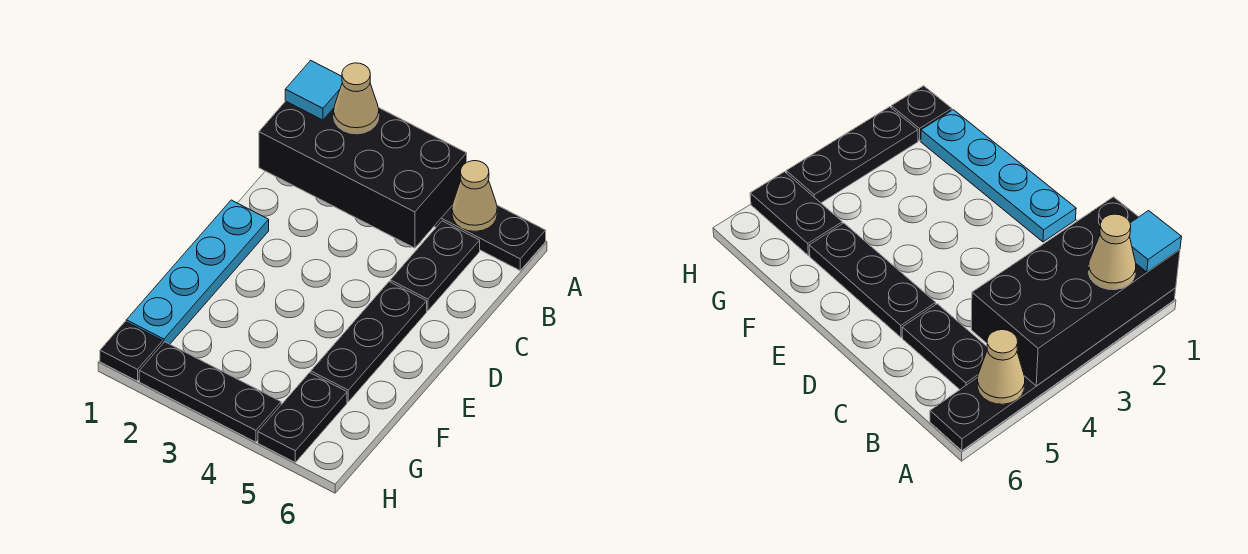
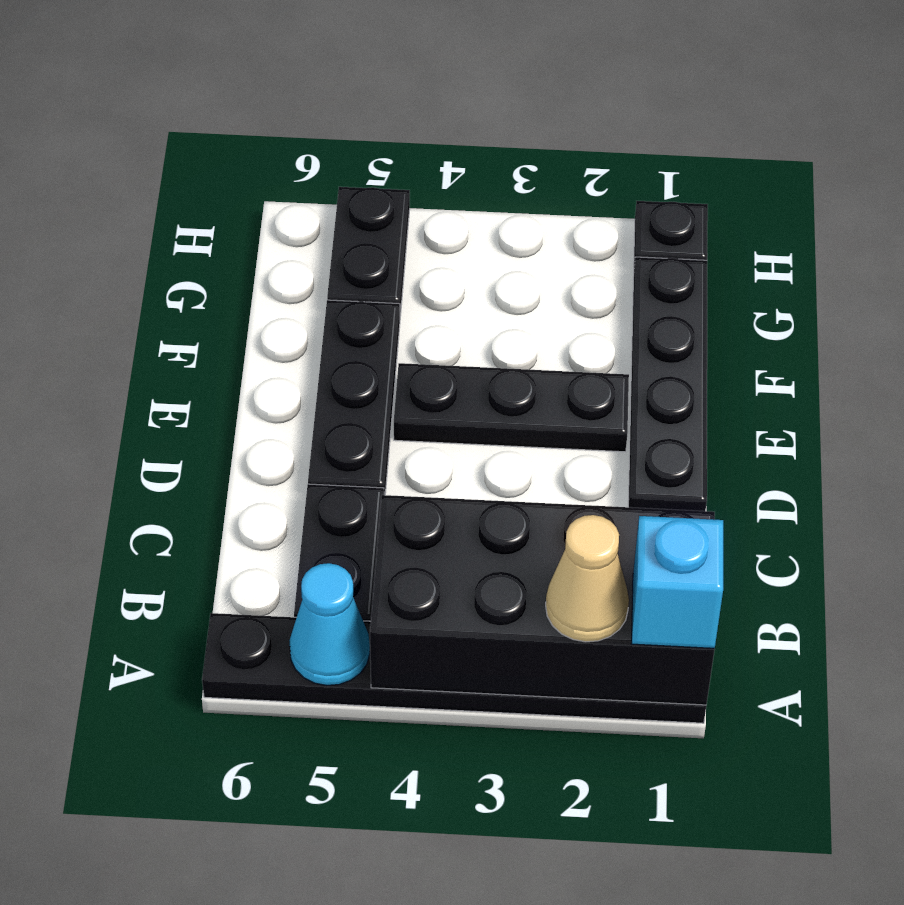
cyan 1x1 tile [285,60,342,120] -> cyan 1x1 brick [632,516,723,648]
tan 1x1 cone [452,161,497,231] -> cyan 1x1 cone [289,563,370,685]
cyan 1x4 plate [126,200,269,344] -> black 1x4 plate [628,257,707,511]
black 1x3 plate [139,342,281,442] -> black 1x3 plate moved to [394,363,629,452]

